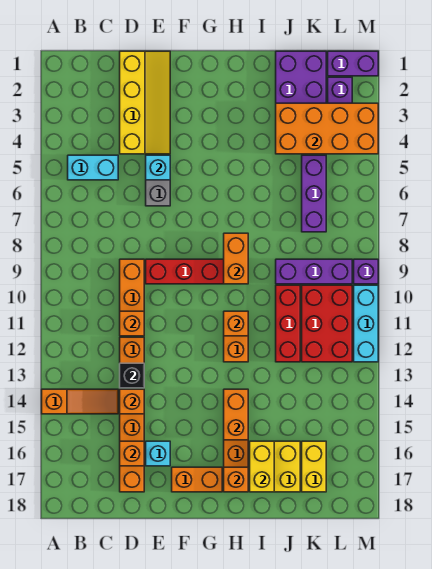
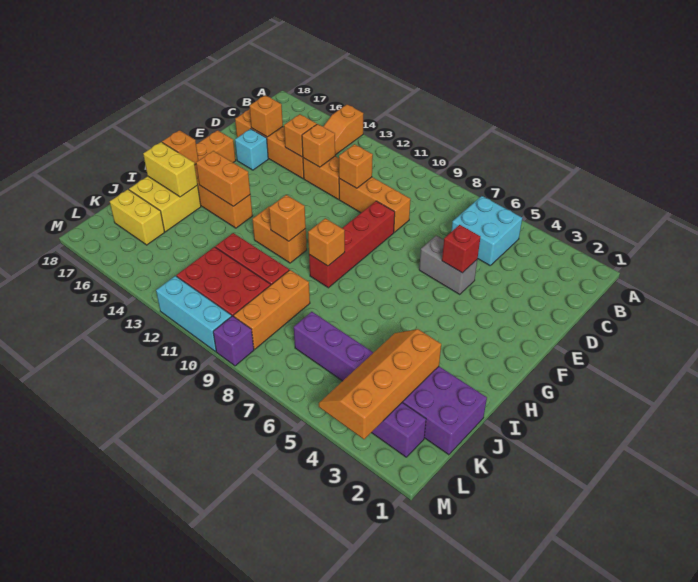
cyan 1x2 brick [68,155,118,180] -> cyan 2x2 brick [451,196,522,265]
yellow 2x4 slope [120,51,170,154] -> none
black 1x1 brick [120,363,144,388] -> orange 1x1 brick [302,124,335,167]
cyan 1x1 brick [146,155,170,180] -> red 1x1 brick [442,225,480,273]
orange 1x2 brick [224,233,248,284] -> orange 1x1 brick [308,218,345,266]
orange 2x4 brick [276,103,378,154] -> orange 2x4 slope [319,329,441,439]
purple 1x3 brick [276,259,352,284] -> orange 1x3 brick [234,270,310,349]
purple 1x2 brick [328,51,378,76] -> none

